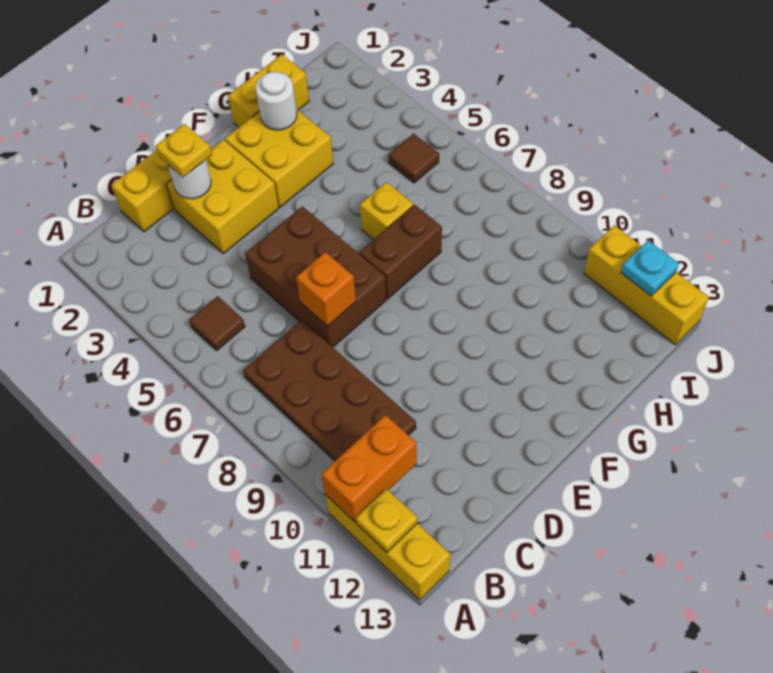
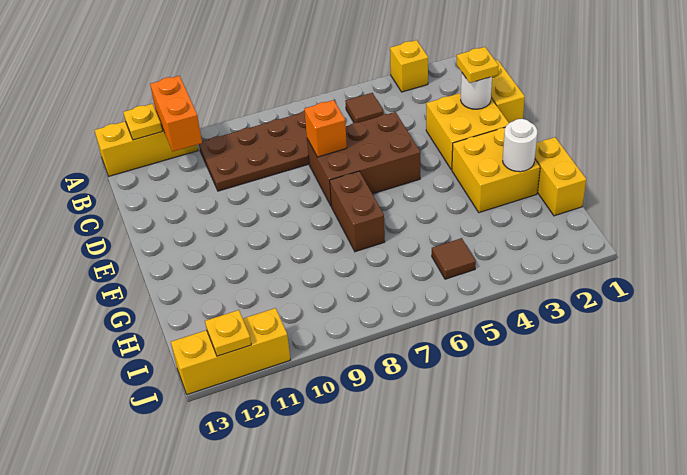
yellow 1x1 brick [360,182,413,240] -> yellow 1x1 brick moved to [390,40,428,92]
cyan 1x1 plate [621,240,679,296] -> yellow 1x1 plate [205,310,251,356]

